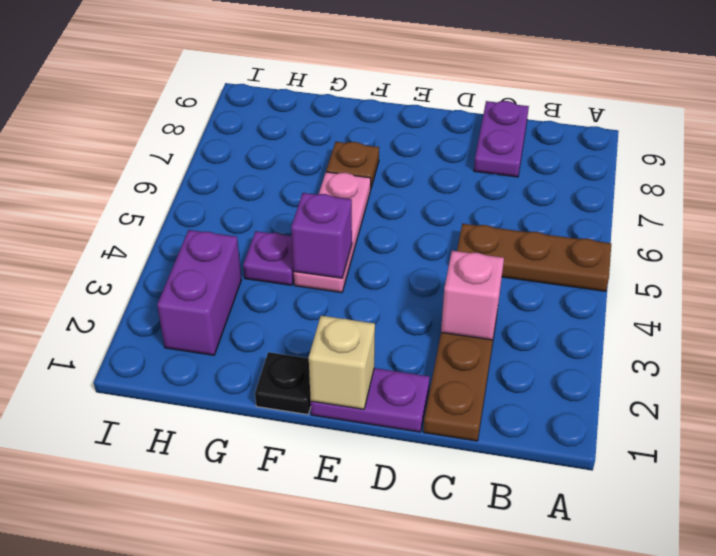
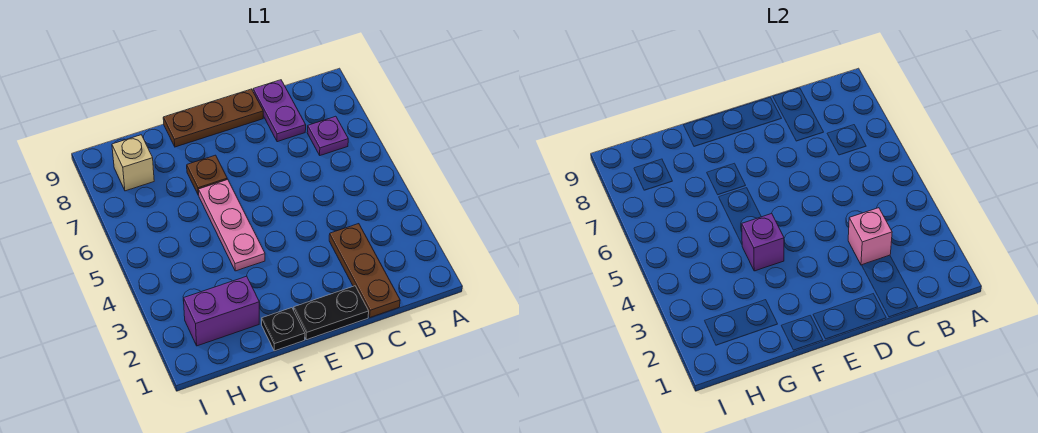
brown 1x3 plate [457,224,611,291] -> brown 1x3 plate moved to [163,89,263,147]
purple 1x2 plate [311,368,430,432] -> black 1x2 plate [294,286,369,340]
tan 1x1 brick [309,316,375,409] -> tan 1x1 brick moved to [112,135,154,191]
purple 1x1 plate [243,231,294,285] -> purple 1x1 plate moved to [307,116,348,155]
purple 1x2 brick [157,230,241,355] -> purple 1x2 brick turned to [183,276,259,346]

